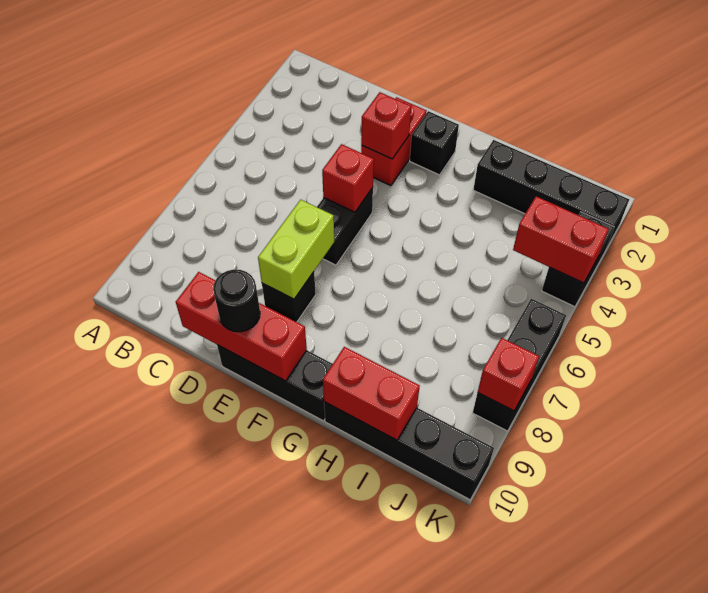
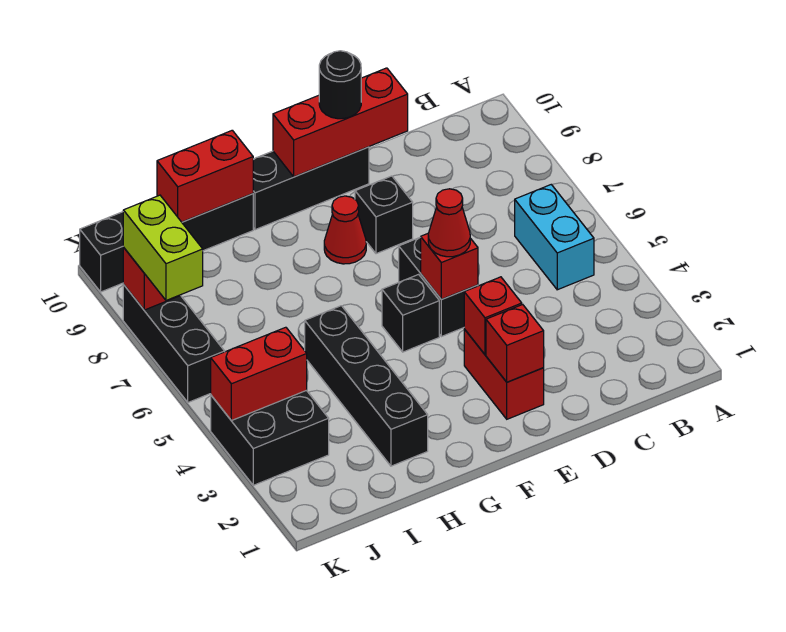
none -> cyan 1x2 brick [515,185,594,290]
none -> red 1x1 brick [486,304,544,382]
none -> red 1x1 cone [428,189,470,257]
lime 1x2 brick [258,200,334,299] -> lime 1x2 brick moved to [123,195,203,300]
black 1x1 brick [410,111,459,175] -> black 1x1 brick moved to [382,274,439,352]
none -> red 1x1 cone [324,196,366,264]
black 1x4 brick [473,140,629,249] -> black 1x4 brick turned to [305,306,428,466]
black 1x2 brick [542,212,614,307] -> black 2x2 brick [211,390,329,485]

